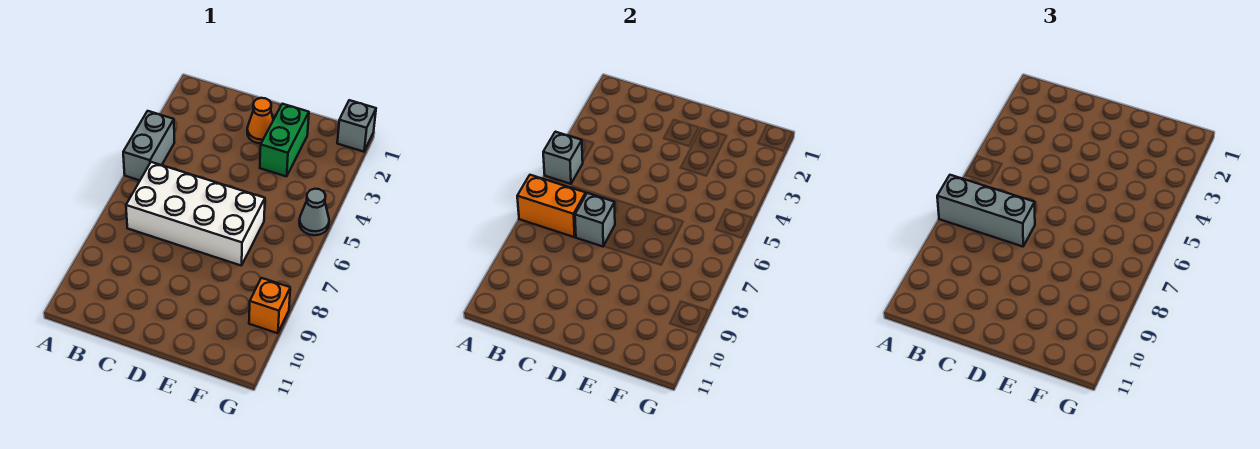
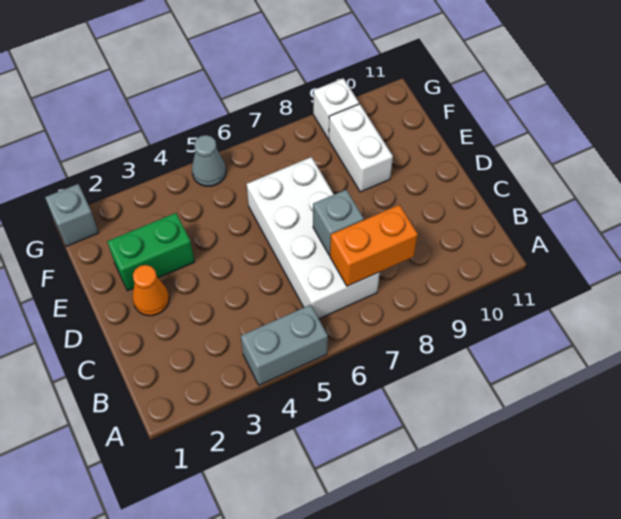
grey 1x1 brick [543,132,583,184] -> none
orange 1x2 brick [517,175,586,237] -> orange 1x2 brick turned to [330,205,418,286]
grey 1x3 brick [937,175,1035,246] -> none
none -> white 1x2 brick [329,104,393,192]
orange 1x1 brick [249,278,290,333] -> white 1x1 brick [313,78,359,139]

